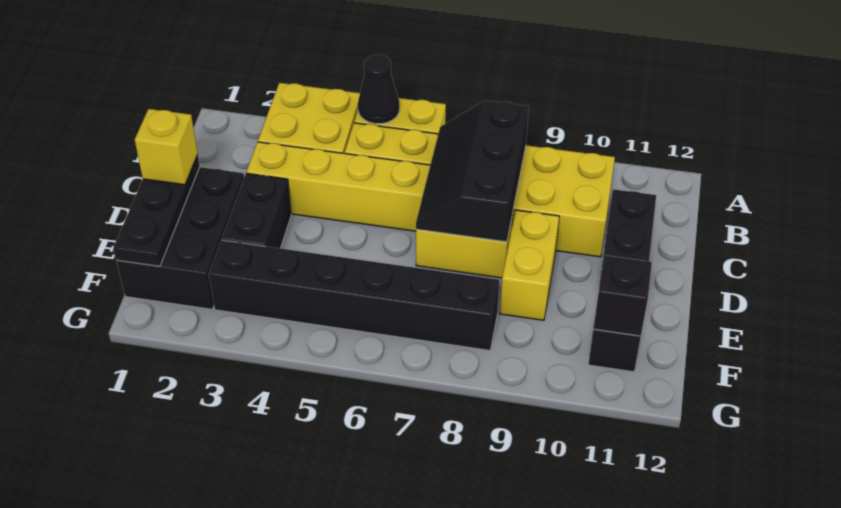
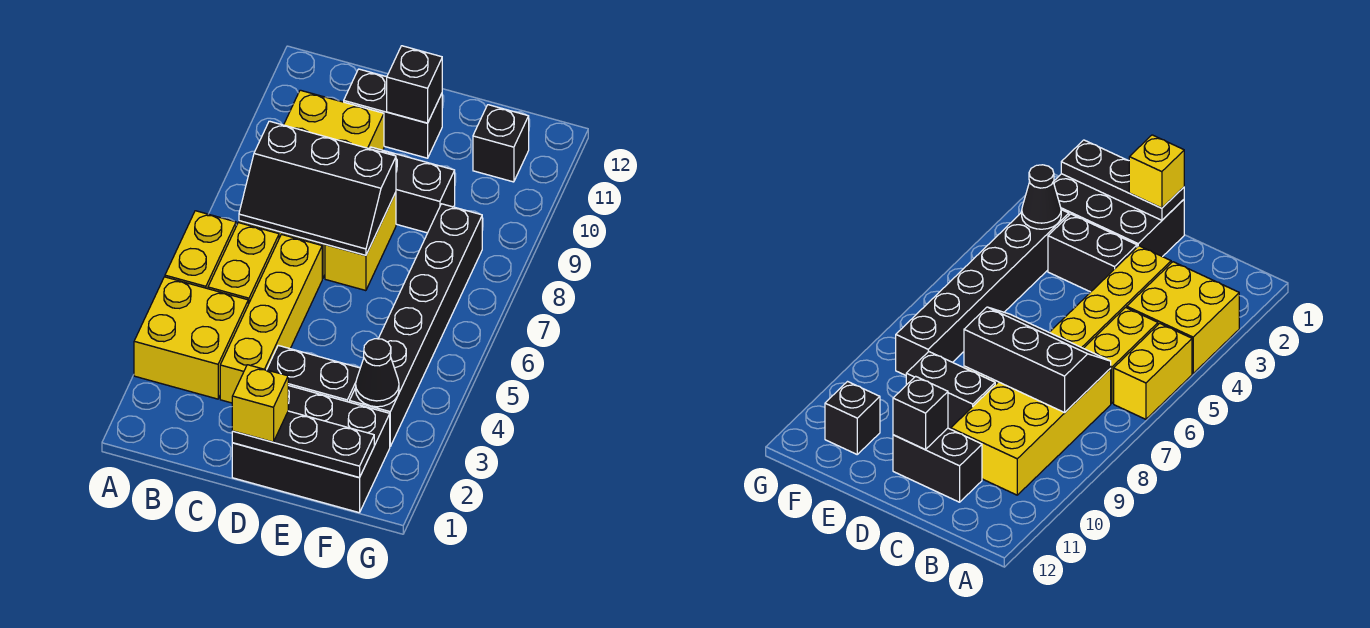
black 1x1 cone [358,55,399,124] -> black 1x1 cone moved to [356,339,399,407]
yellow 1x2 brick [500,210,559,320] -> black 1x2 brick [370,147,455,233]
black 1x1 brick [594,255,652,336] -> black 1x1 brick moved to [387,46,442,123]

